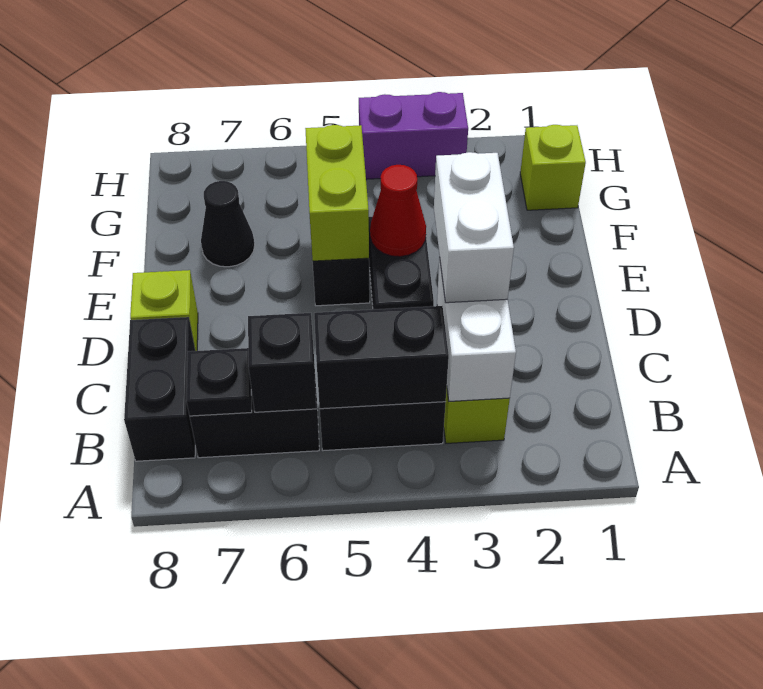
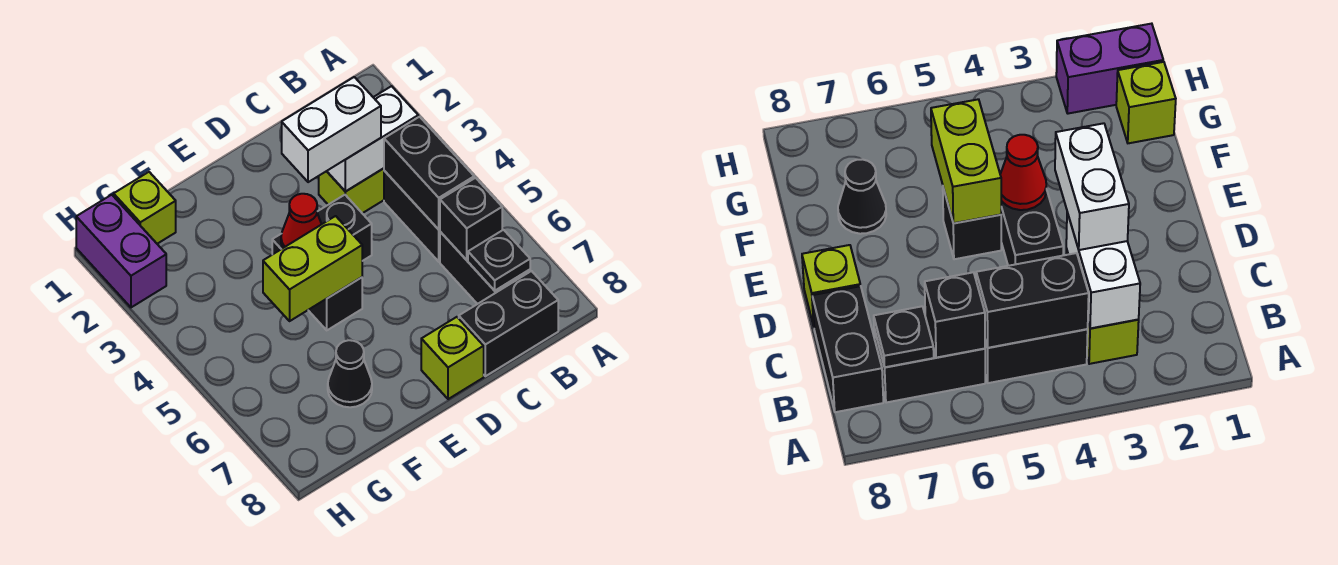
purple 1x2 brick [359,92,468,179] -> purple 1x2 brick moved to [76,195,166,307]

